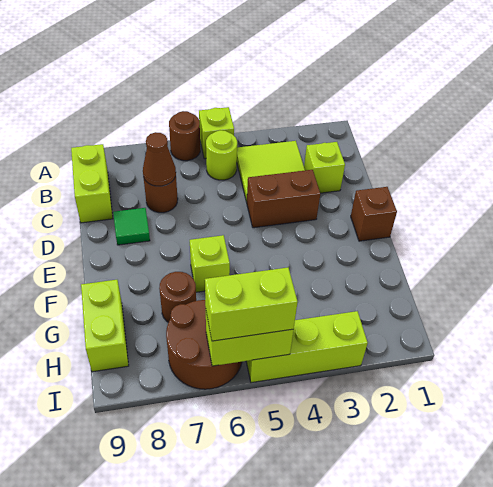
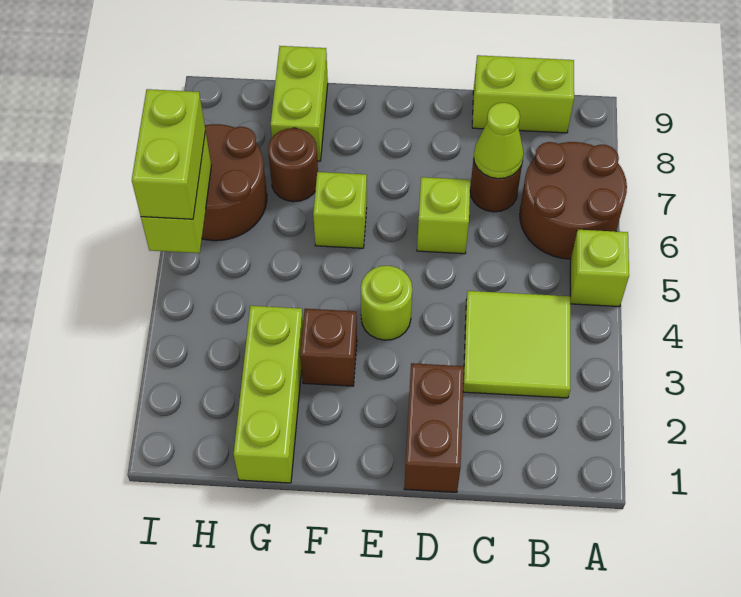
brown 1x1 round brick [169,111,200,161] -> brown 2x2 round brick [520,142,627,259]
lime 1x1 round brick [206,130,237,180] -> lime 1x1 round brick moved to [361,266,412,340]
lime 1x1 brick [304,142,345,193] -> lime 1x1 brick moved to [417,177,470,254]
brown 1x1 cone [143,132,176,186] -> lime 1x1 cone [474,103,524,179]
brown 1x2 brick [247,170,320,228] -> brown 1x2 brick moved to [404,363,464,492]
green 1x1 tile [113,208,150,245] -> none
brown 1x1 brick [351,187,397,241] -> brown 1x1 brick moved to [300,309,357,386]
lime 1x2 brick [81,280,129,372] -> lime 1x2 brick turned to [271,46,328,161]
lime 1x3 brick [246,311,368,383] -> lime 1x3 brick moved to [234,306,303,483]

